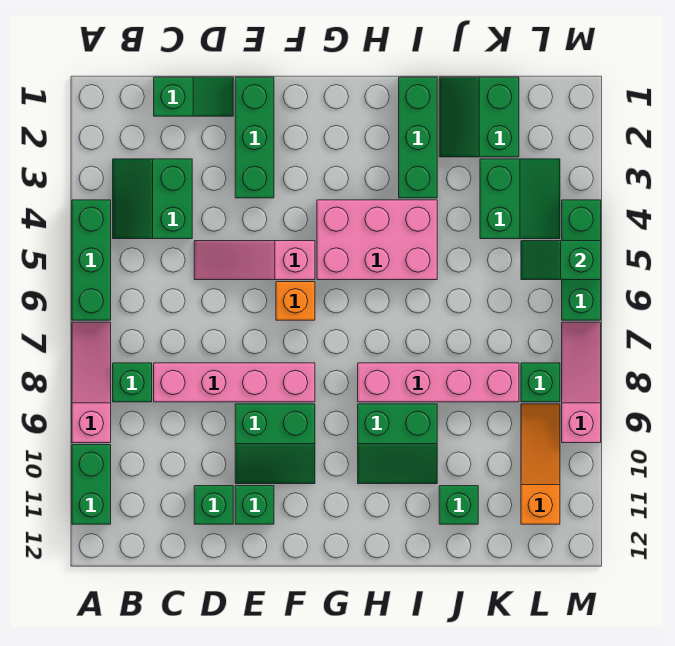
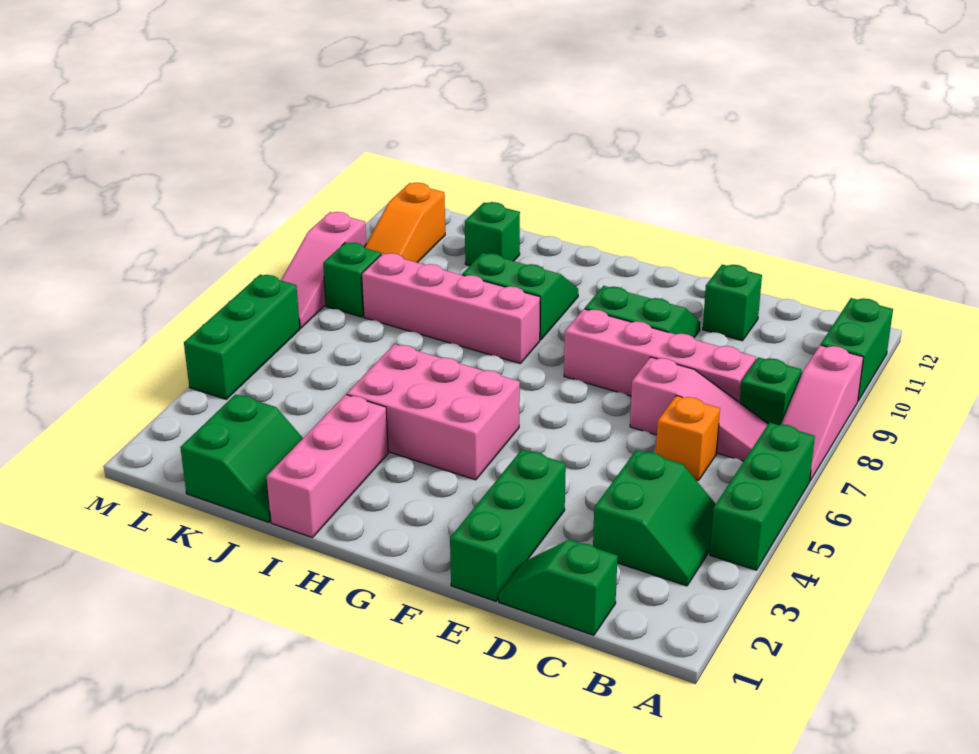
pink 1x3 slope [194,241,315,280] -> pink 1x3 slope moved to [630,357,768,461]
green 1x1 brick [235,486,274,524] -> none
orange 1x1 brick [276,282,315,320] -> orange 1x1 brick moved to [656,395,720,481]
green 1x3 brick [399,77,437,198] -> pink 1x3 brick [267,395,388,538]
green 2x2 slope [480,159,560,239] -> none
green 1x2 slope [521,241,601,280] -> none

